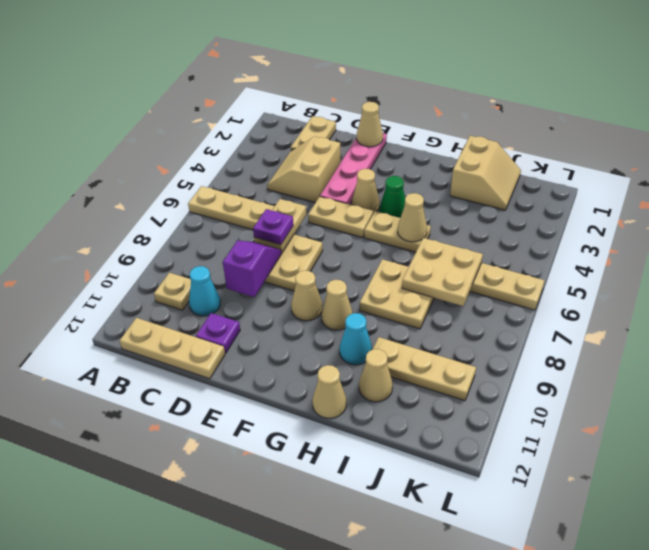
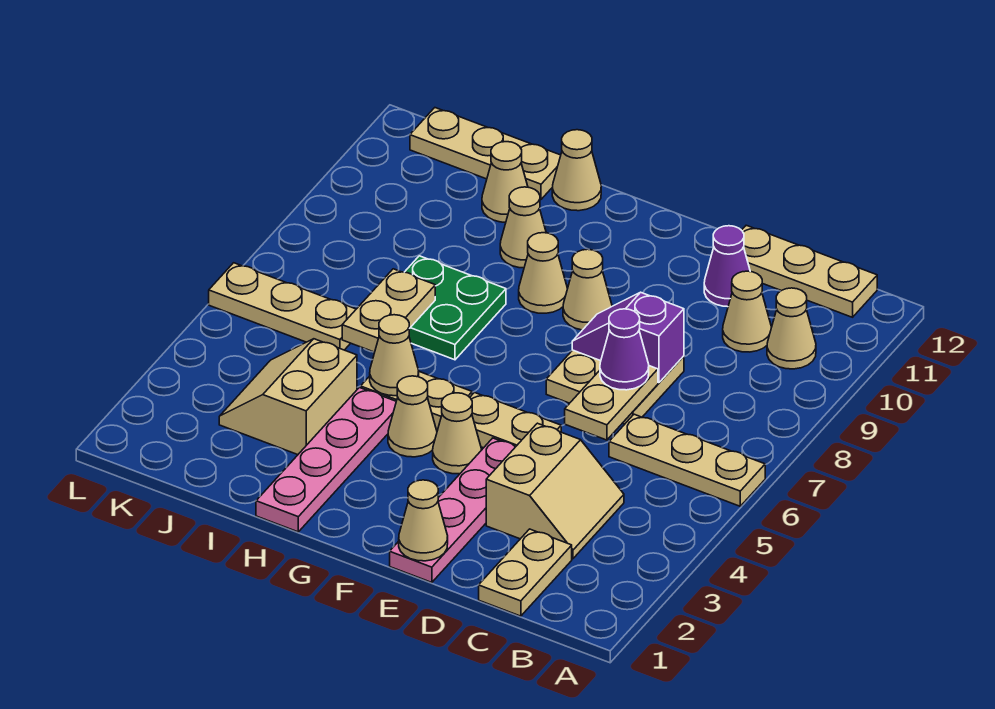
tan 1x1 plate [154,273,191,310] -> tan 1x1 cone [767,288,816,369]
cyan 1x1 cone [189,266,220,316] -> tan 1x1 cone [723,271,771,352]
purple 1x1 plate [253,209,293,245] -> purple 1x1 cone [600,309,649,390]
purple 1x2 slope [223,240,281,297] -> purple 1x2 slope turned to [572,292,684,383]
purple 1x1 plate [196,313,240,353] -> purple 1x1 cone [704,226,750,307]
green 1x1 cone [379,176,405,218] -> tan 1x1 cone [388,376,437,457]
none -> pink 1x4 plate [256,388,396,532]
tan 2x2 plate [360,259,434,329] -> green 2x2 plate [405,256,506,360]
cyan 1x1 cone [340,313,372,365] -> tan 1x1 cone [500,187,546,268]
tan 2x2 slope [450,136,521,210] -> tan 2x2 slope moved to [219,339,357,455]
tan 2x2 plate [402,238,483,306] -> tan 1x2 plate [342,269,435,352]
tan 1x3 plate [372,337,476,401] -> tan 1x3 plate moved to [410,108,561,199]

